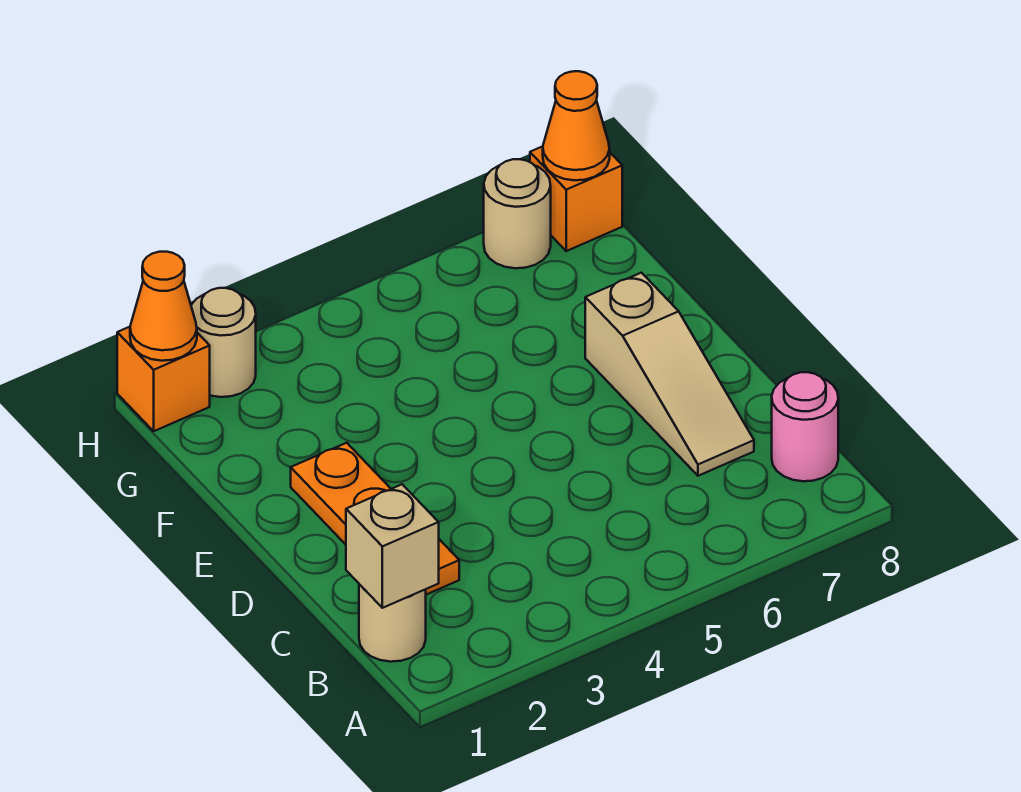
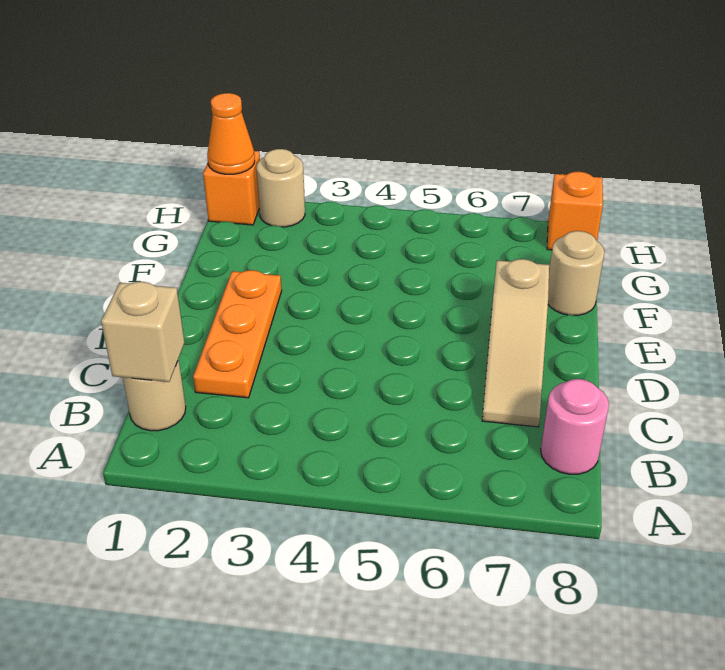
tan 1x1 round brick [484,159,551,268] -> tan 1x1 round brick moved to [548,231,604,315]
orange 1x1 cone [543,71,610,180] -> none

